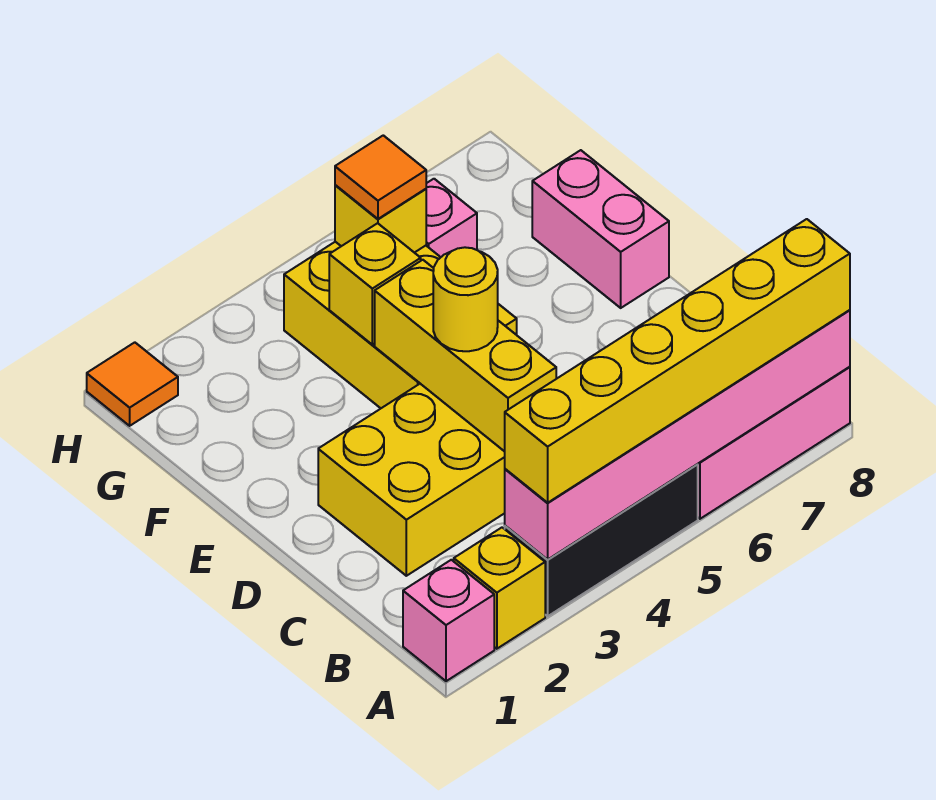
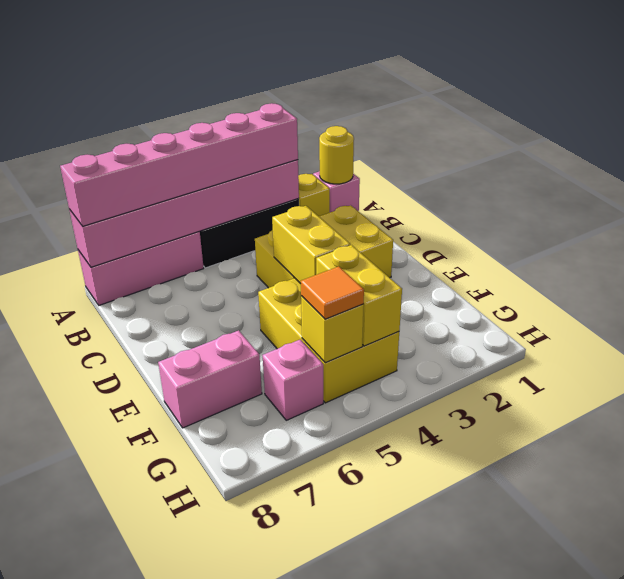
yellow 1x6 brick [505,219,850,503] -> pink 1x6 brick [60,103,298,226]
yellow 1x3 brick [375,260,556,452] -> yellow 1x2 brick [272,206,350,284]
yellow 1x1 round brick [433,247,498,351] -> yellow 1x1 round brick moved to [319,126,354,184]
pink 1x2 brick [532,150,669,308] -> pink 1x2 brick turned to [158,330,262,428]
yellow 1x1 brick [329,223,421,345] -> yellow 1x2 brick [316,245,402,346]
orange 1x1 tile [87,342,178,426] -> none

